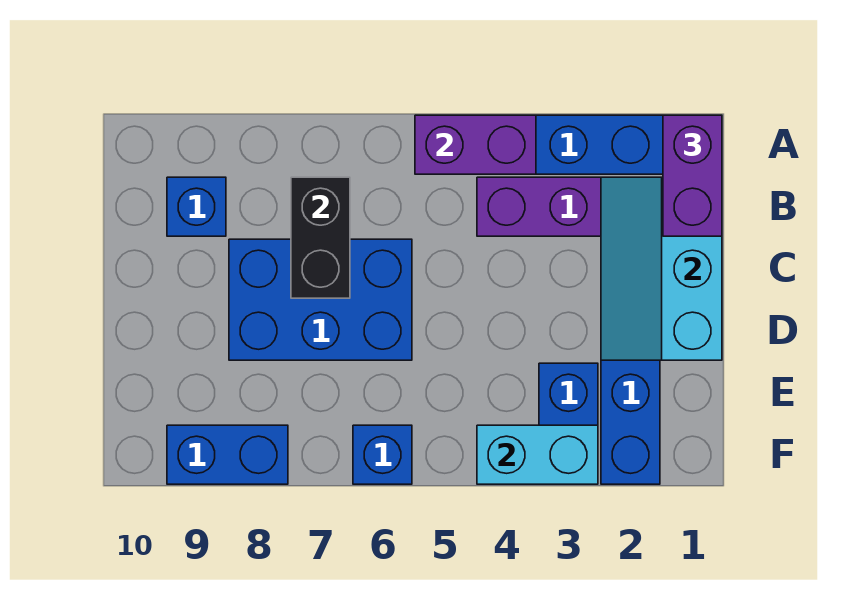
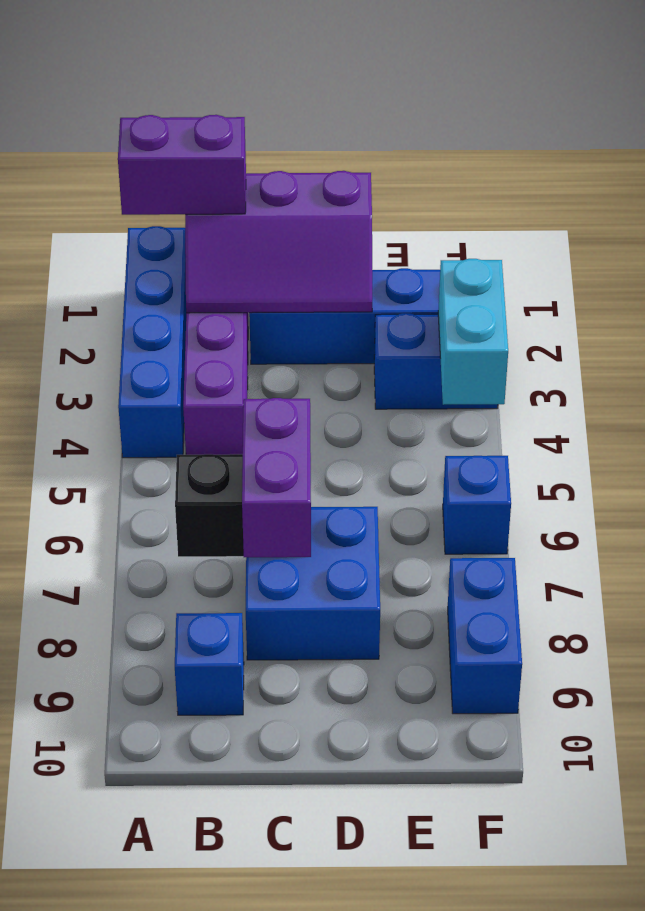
purple 1x2 brick [415,115,536,174] -> purple 1x2 brick moved to [242,398,311,557]
cyan 2x3 slope [601,177,722,360] -> purple 2x3 slope [185,171,372,313]
blue 2x3 brick [229,239,412,360] -> blue 2x2 brick [246,507,380,660]

